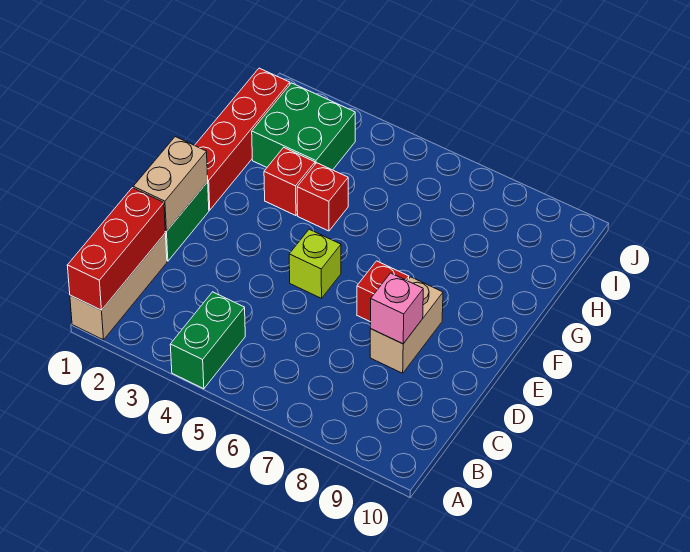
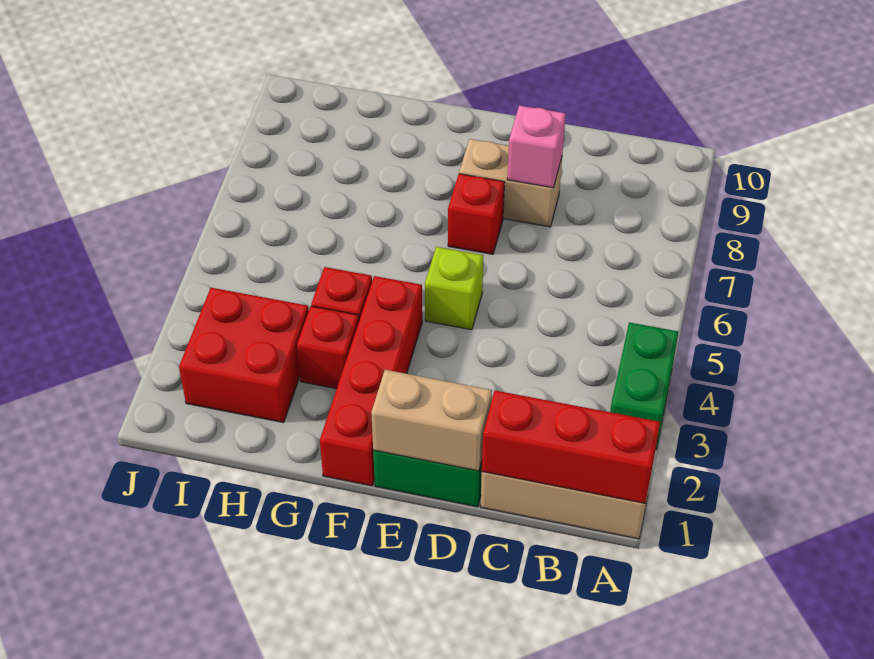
green 1x2 brick [170,292,245,389] -> green 1x2 brick turned to [610,322,678,450]
red 1x4 brick [195,68,290,210] -> red 1x4 brick turned to [320,276,422,486]
green 2x2 brick [252,83,355,170] -> red 2x2 brick [179,288,309,423]

